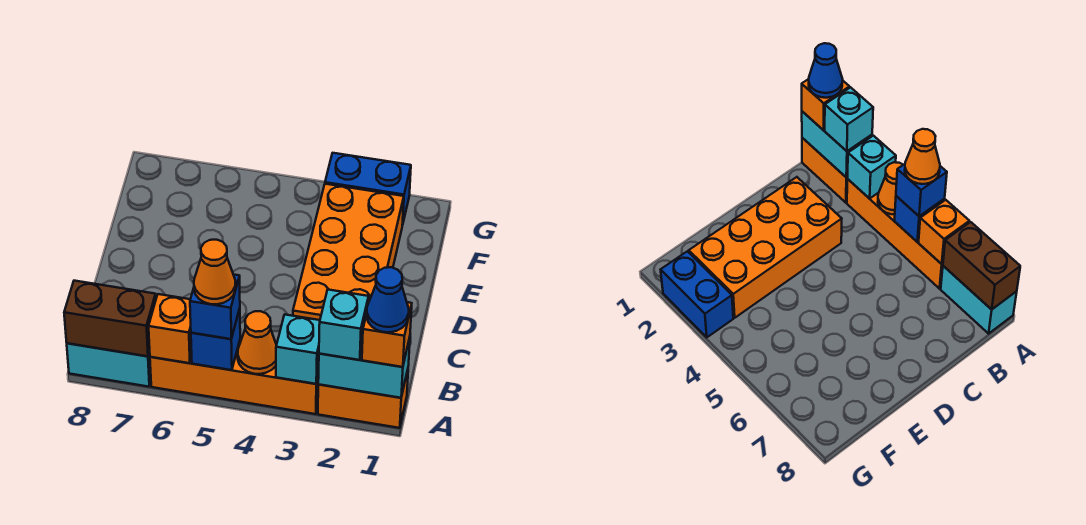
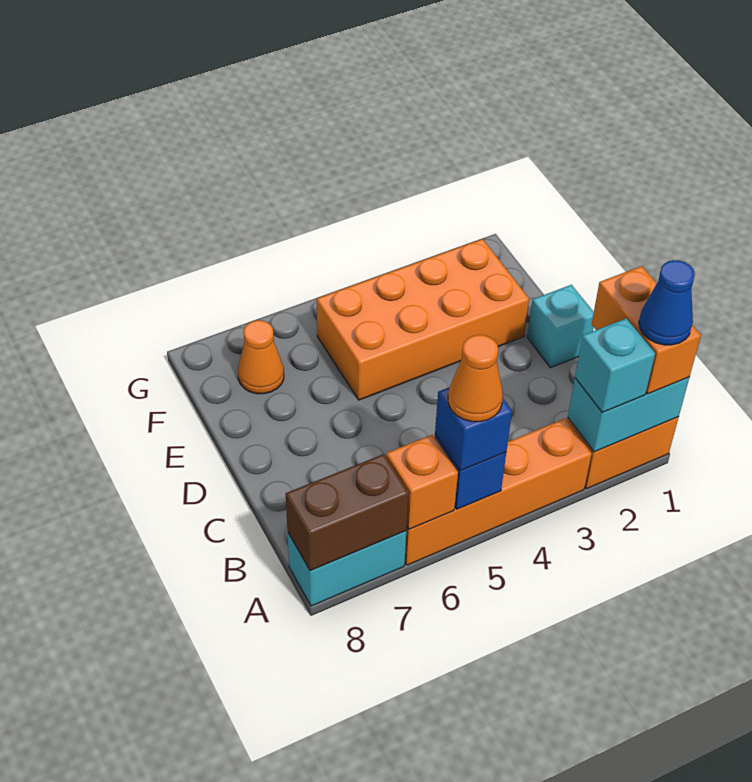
orange 1x1 brick [362,297,412,367] -> orange 1x2 brick [592,266,701,394]
cyan 1x1 brick [276,315,320,384] -> cyan 1x1 brick moved to [527,285,594,368]
orange 1x1 cone [238,311,276,374] -> orange 1x1 cone moved to [238,320,284,394]
orange 2x4 brick [293,184,404,320] -> orange 2x4 brick turned to [317,239,529,400]
blue 1x2 brick [325,153,411,225] -> none

